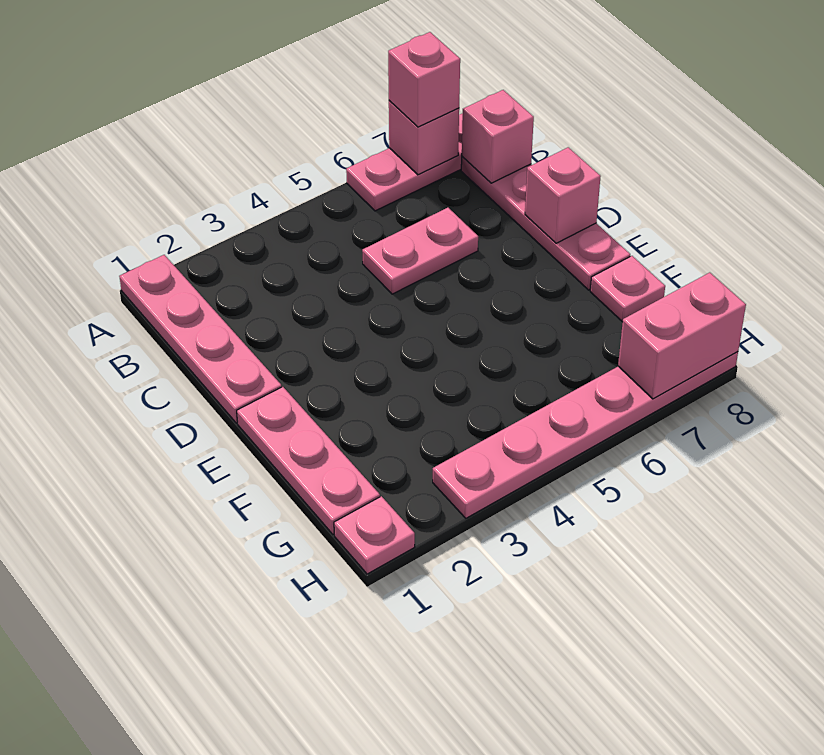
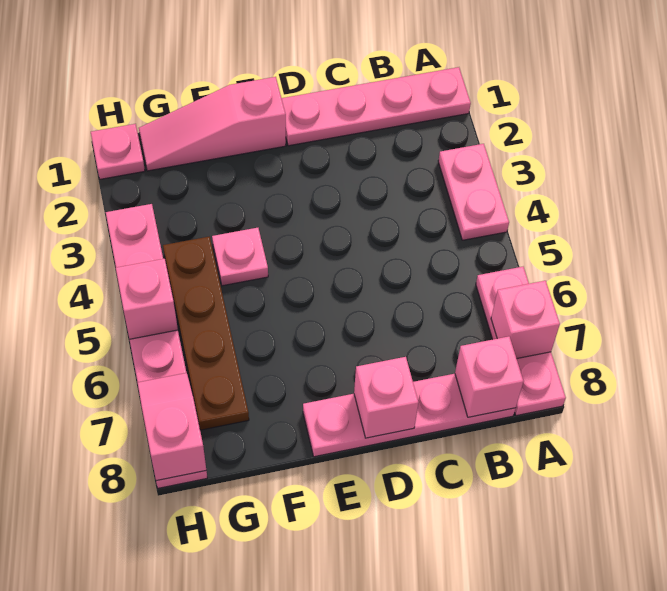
pink 1x1 brick [388,32,460,127] -> pink 1x1 brick moved to [116,259,178,339]
pink 1x2 plate [362,208,478,294] -> pink 1x2 plate moved to [438,144,509,240]
pink 1x3 plate [237,387,380,535] -> pink 1x3 slope [139,77,286,171]
pink 1x1 plate [590,256,665,322] -> pink 1x1 plate moved to [212,228,268,286]
none -> brown 1x4 plate [163,237,249,430]
pink 1x2 brick [618,273,746,399] -> pink 1x2 slope [138,373,206,481]

